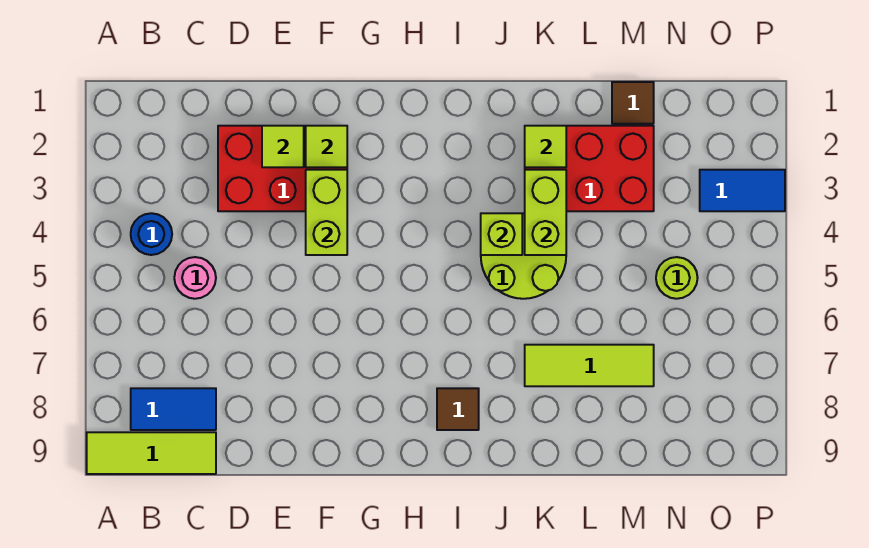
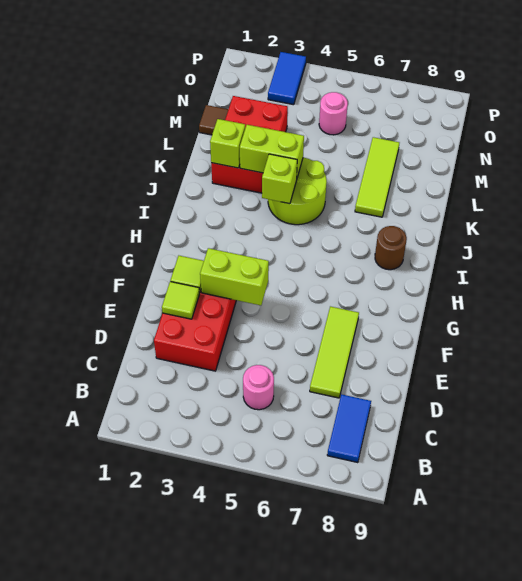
lime 1x3 tile [87,432,216,474] -> lime 1x3 tile moved to [310,306,359,398]
blue 1x1 round brick [131,213,172,255] -> none
brown 1x1 tile [437,388,479,430] -> brown 1x1 round brick [375,226,407,270]
lime 1x1 tile [525,126,566,167] -> lime 1x1 brick [210,119,245,168]
lime 1x1 round brick [656,257,698,299] -> pink 1x1 round brick [319,92,348,135]

